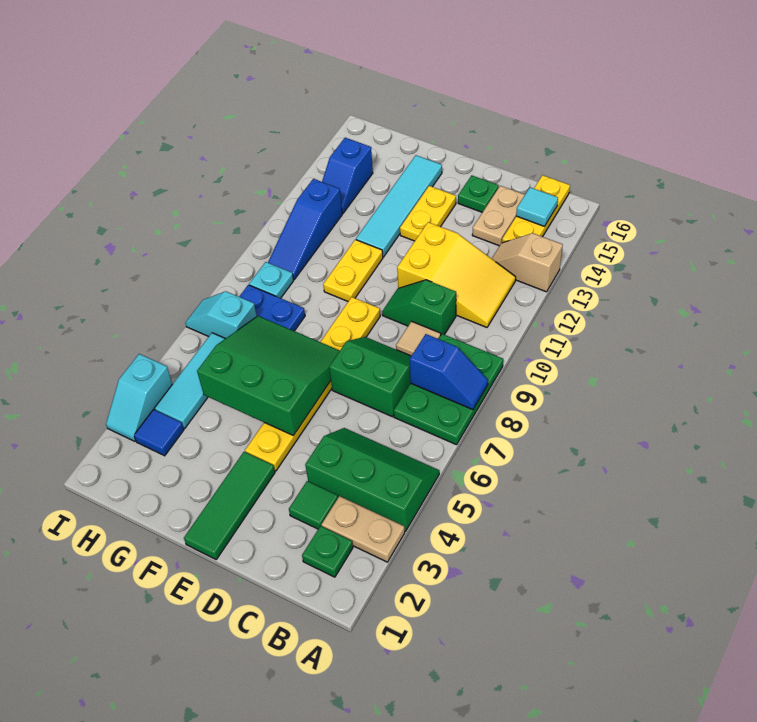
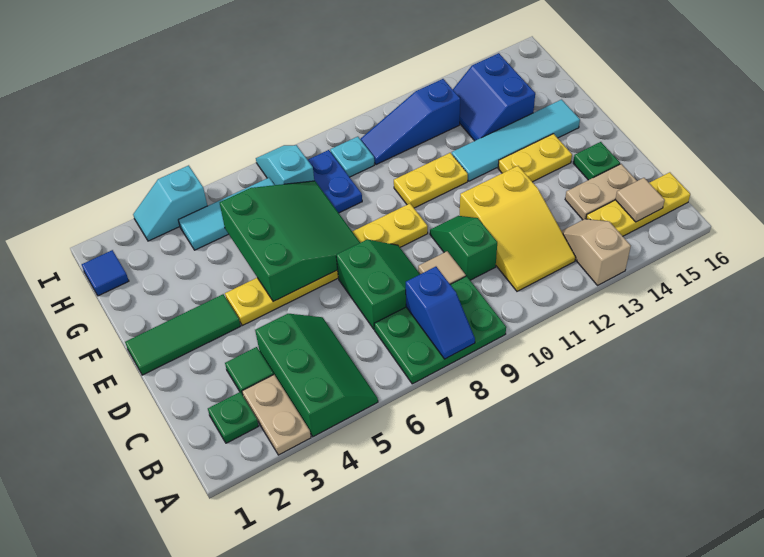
cyan 1x1 tile [516,187,558,226] -> tan 1x1 tile [615,178,665,222]
blue 1x1 tile [134,410,184,456] -> blue 1x1 tile moved to [82,250,129,296]
blue 1x2 slope [322,138,373,213] -> blue 2x2 slope [453,53,535,141]

